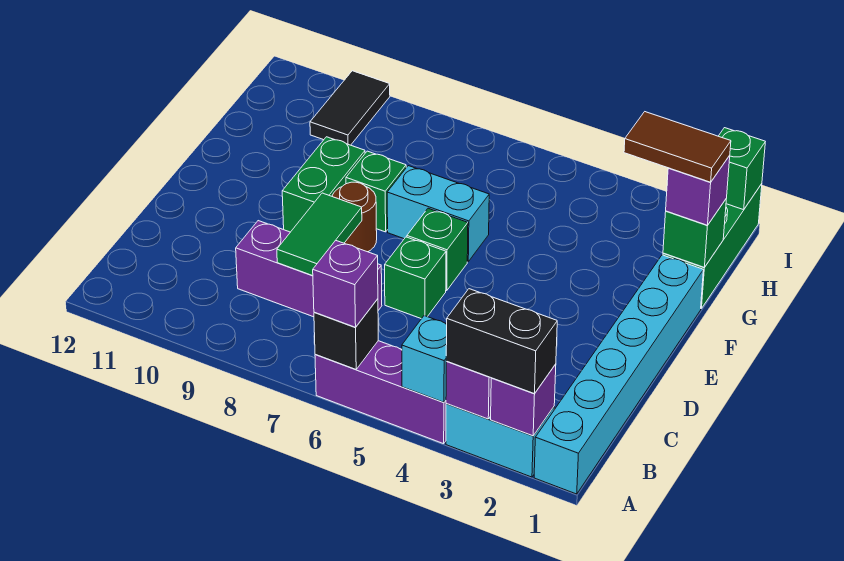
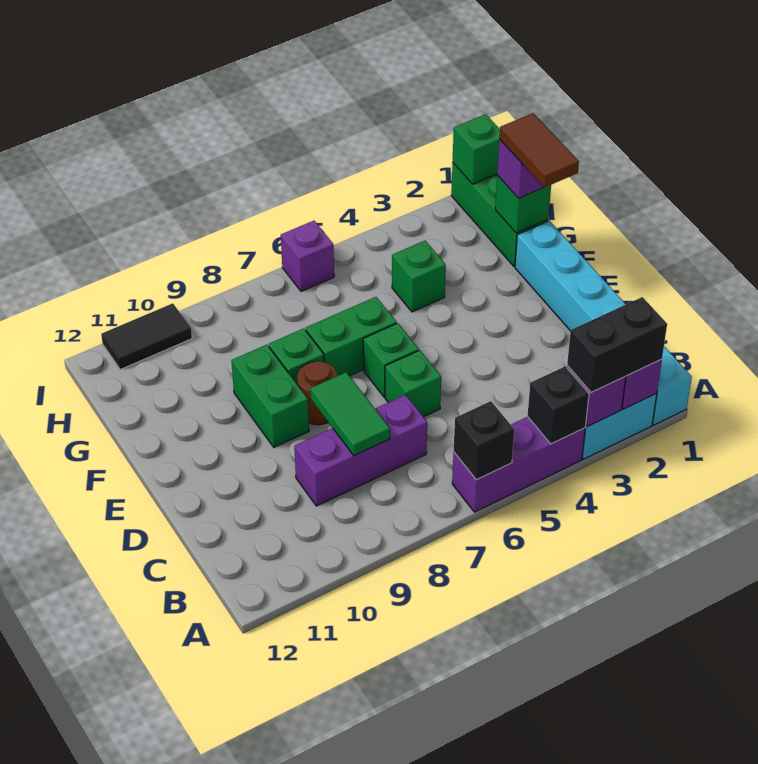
cyan 1x1 brick [402,316,447,402] -> black 1x1 brick [528,366,589,444]
purple 1x1 brick [313,240,378,327] -> purple 1x1 brick moved to [281,221,334,291]
cyan 1x2 brick [387,166,489,262] -> green 1x2 brick [306,297,397,376]
brown 1x2 tile [624,112,731,182] -> brown 1x2 tile turned to [499,113,579,187]
none -> green 1x1 brick [392,241,446,312]
black 1x2 tile [310,71,390,145] -> black 1x2 tile turned to [101,303,192,370]

